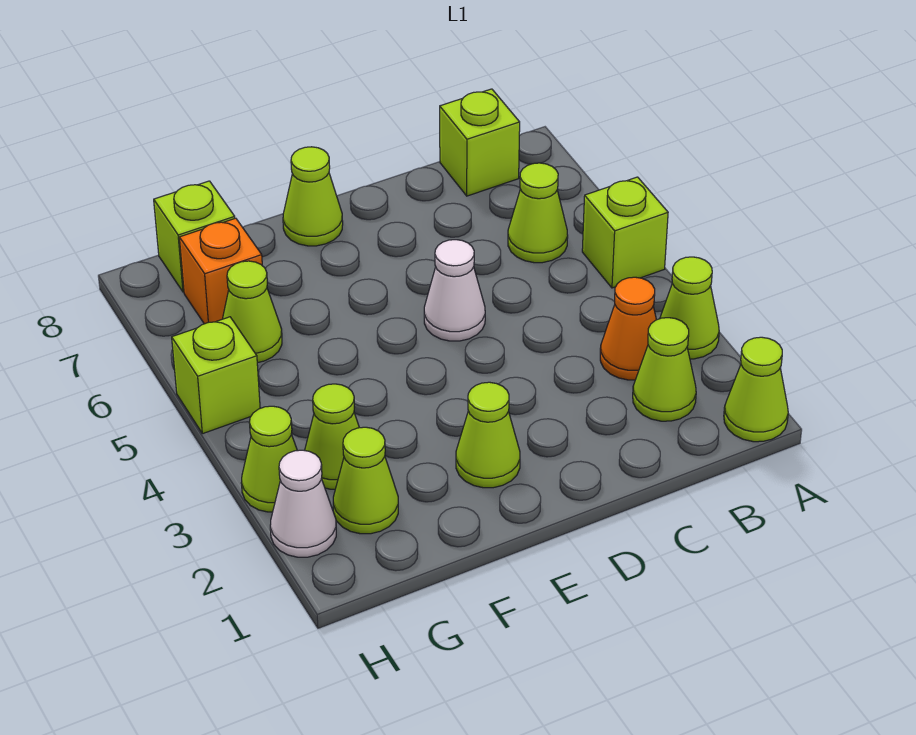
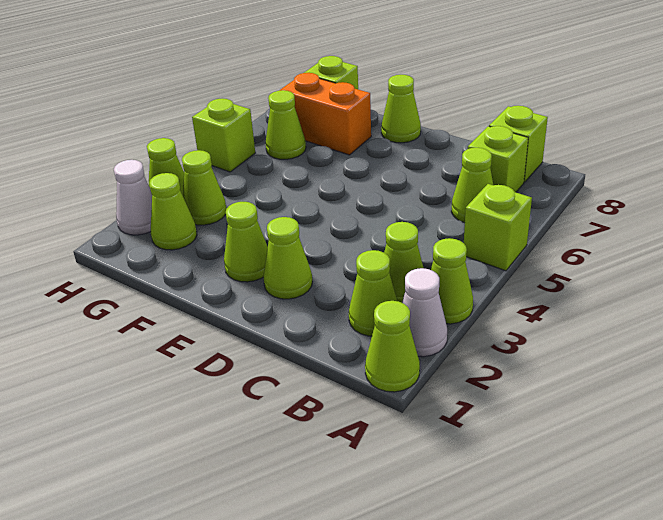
orange 1x1 cone [600,277,656,380] -> lime 1x1 cone [384,222,423,303]
none -> lime 1x1 brick [468,126,528,192]
none -> lime 1x1 cone [263,217,312,299]
white 1x1 cone [424,240,485,341] -> white 1x1 cone moved to [402,268,447,357]
orange 1x1 brick [179,218,262,324] -> orange 1x2 brick [279,73,371,155]

